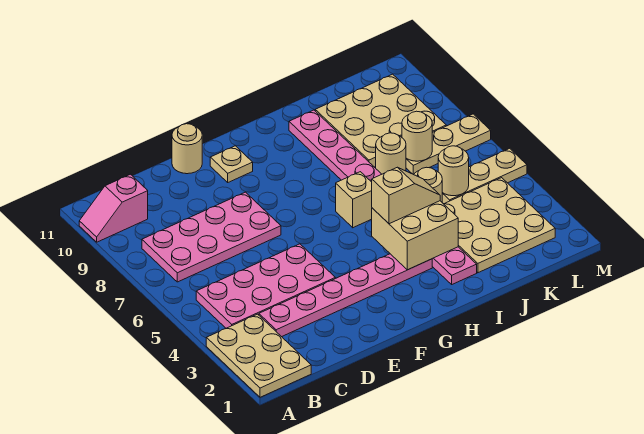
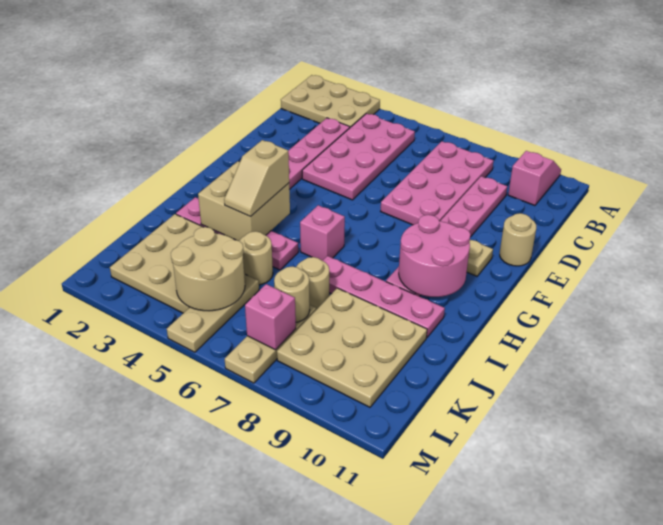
none -> pink 1x6 plate [386,176,507,296]
none -> pink 2x2 round brick [399,215,471,297]
tan 1x1 brick [336,172,372,228] -> pink 1x1 brick [300,205,345,261]
tan 1x1 round brick [438,146,469,196] -> tan 2x2 round brick [171,227,245,311]
none -> pink 1x1 brick [245,284,296,350]

